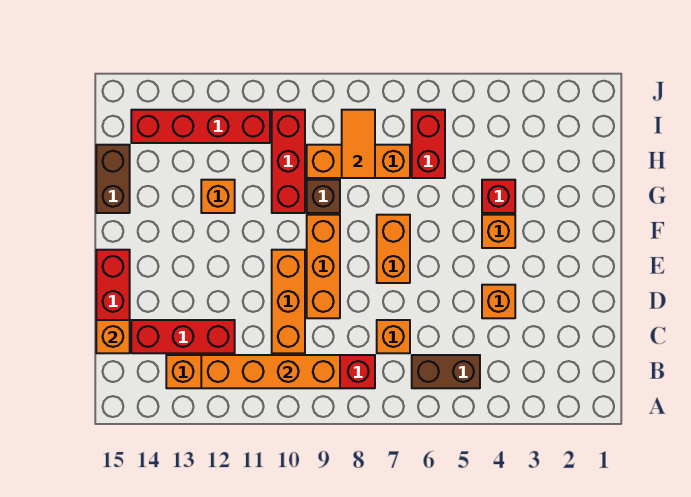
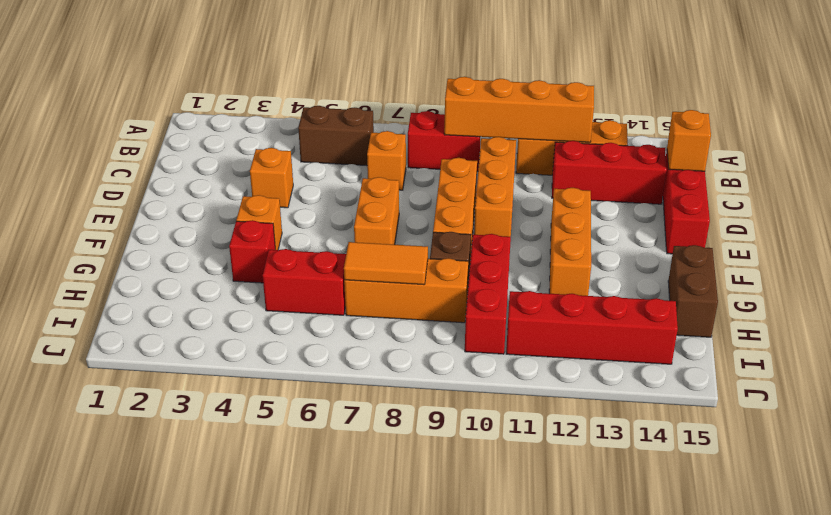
orange 1x1 brick [201,180,235,213] -> orange 1x3 brick [549,188,591,296]
red 1x2 brick [412,110,445,178] -> red 1x2 brick turned to [263,249,346,315]
orange 1x2 tile [342,110,375,178] -> orange 1x2 tile turned to [344,242,428,285]

